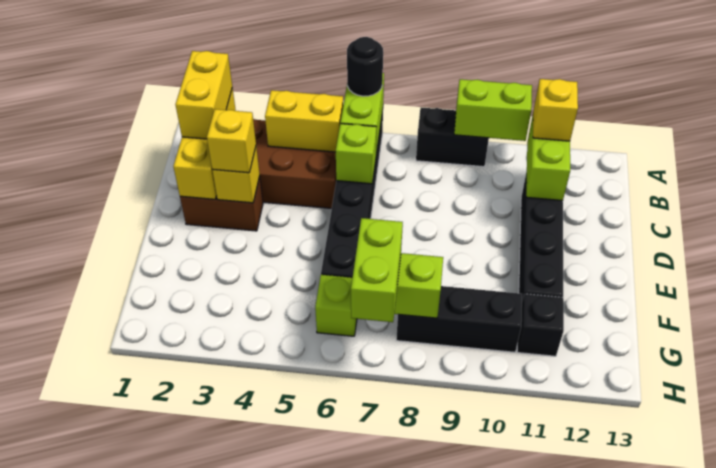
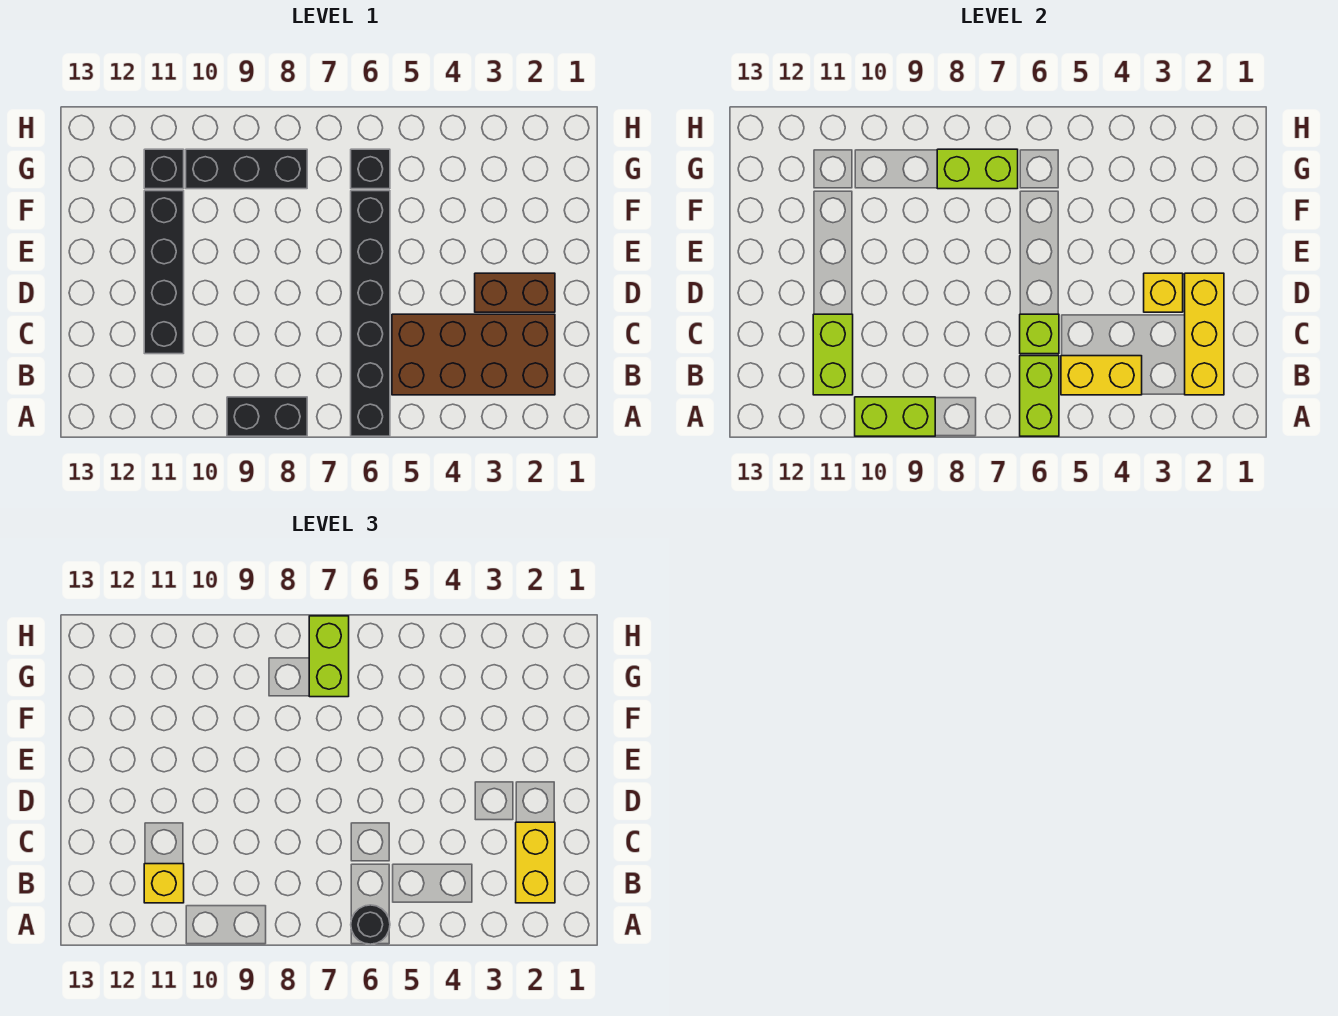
yellow 1x1 brick [207,109,256,173] -> none
lime 1x1 brick [315,275,357,336] -> black 1x1 brick [351,149,390,189]

